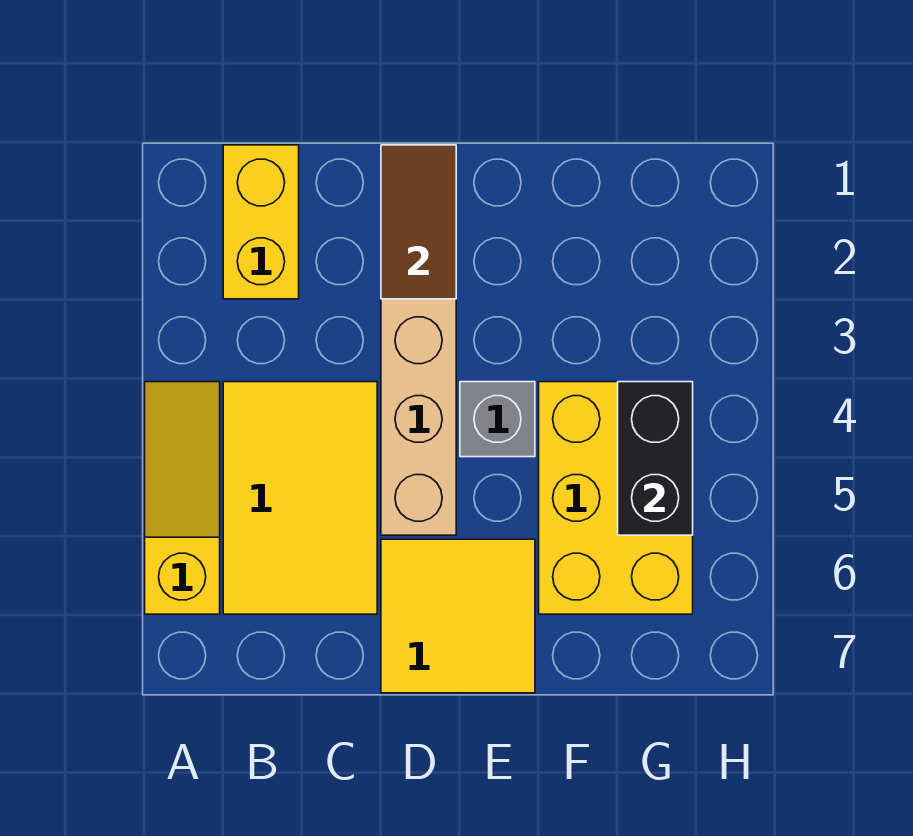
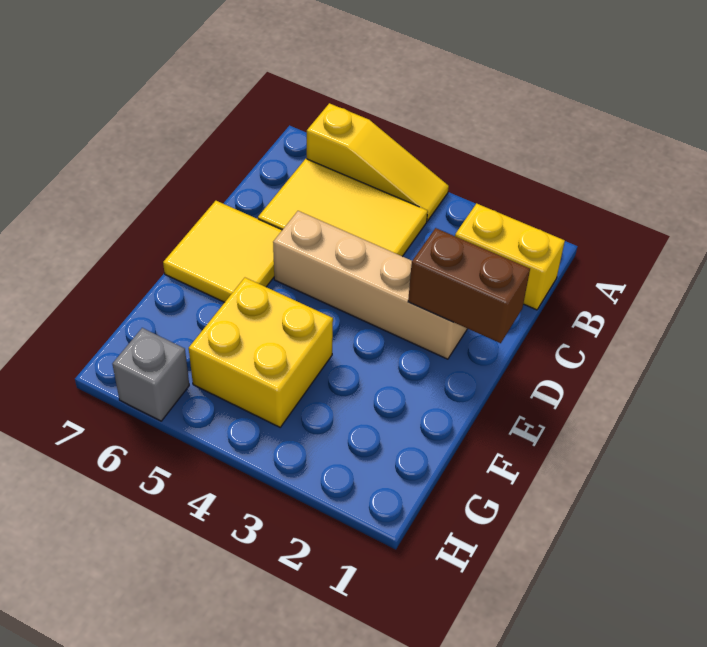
brown 1x2 tile [381,145,456,299] -> brown 1x2 brick [408,228,530,343]
grey 1x1 brick [460,382,535,457] -> grey 1x1 brick moved to [113,328,189,421]
yellow 2x3 brick [539,382,693,614] -> yellow 2x2 brick [189,278,333,427]
black 1x2 brick [618,382,693,535] -> none

